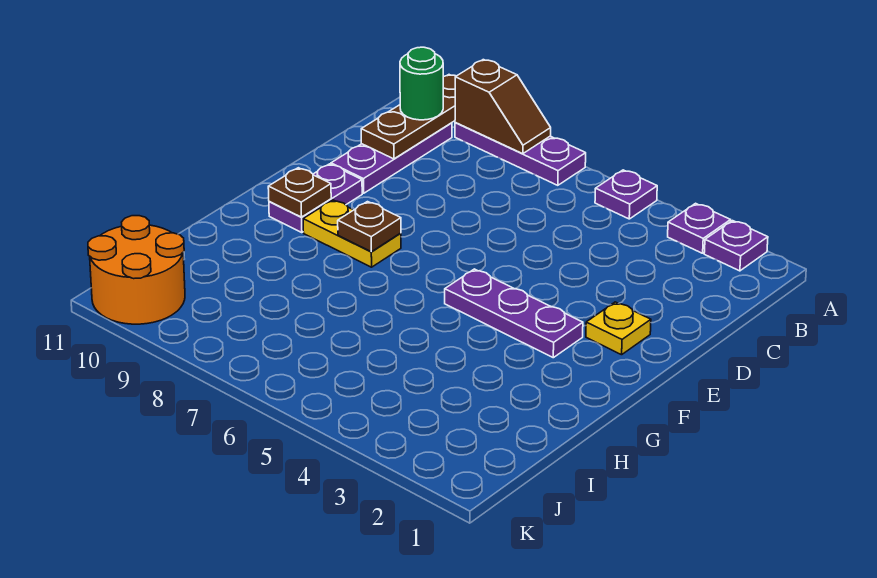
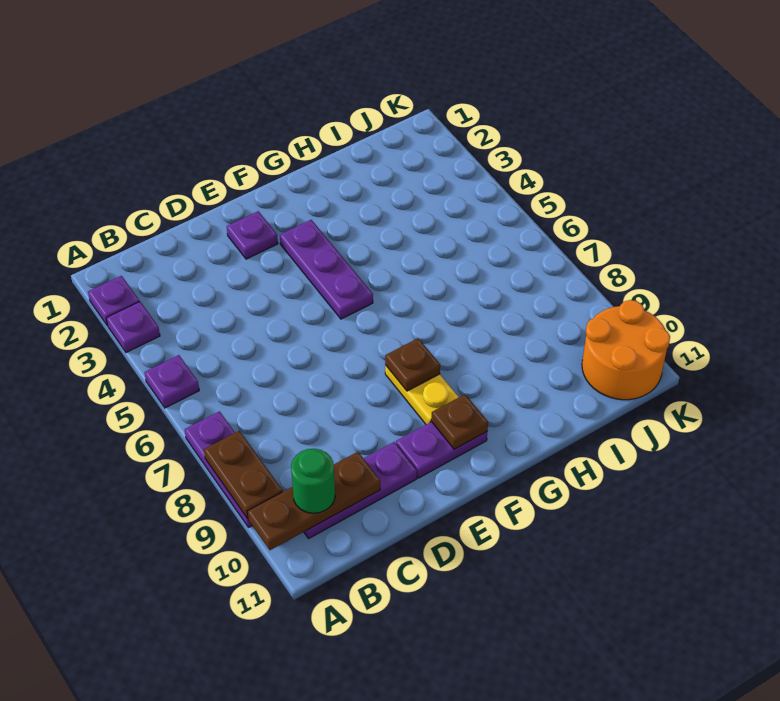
brown 1x2 slope [455,60,551,154] -> brown 1x2 plate [204,431,283,518]
yellow 1x1 plate [586,302,651,355] -> purple 1x1 plate [227,211,278,259]

